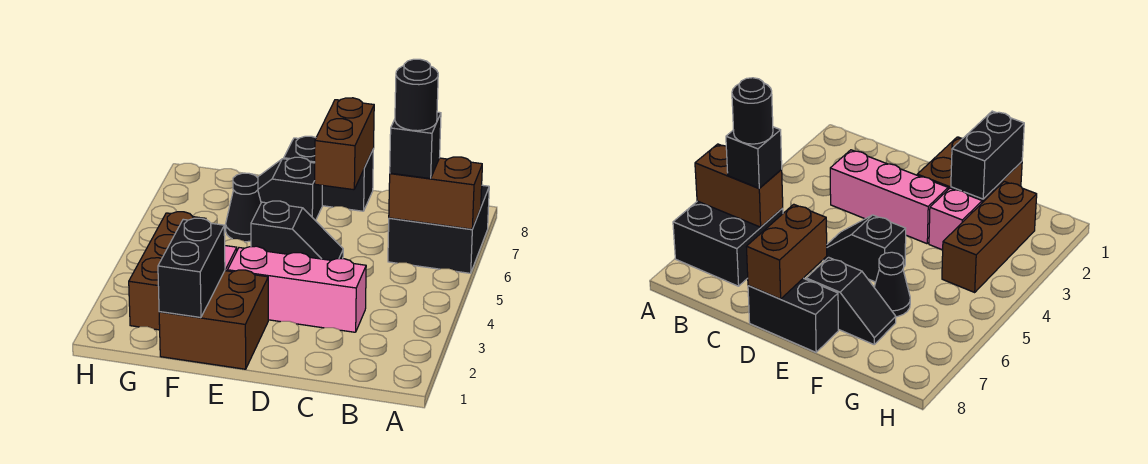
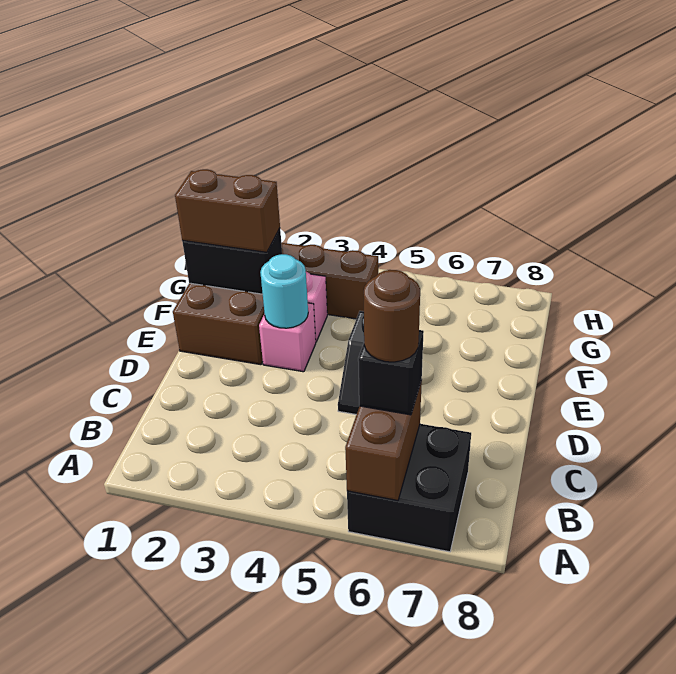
black 1x1 round brick [395,59,438,131] -> brown 1x1 round brick [364,270,420,362]
pink 1x3 brick [228,246,366,332] -> pink 1x1 brick [259,303,316,372]
brown 1x2 brick [315,98,374,190] -> brown 1x2 brick moved to [175,169,280,252]
black 1x2 brick [284,136,374,211] -> none
none -> cyan 1x1 round brick [260,254,308,328]
black 1x2 slope [257,157,322,221] -> none
black 1x1 cone [226,173,261,242] -> none

